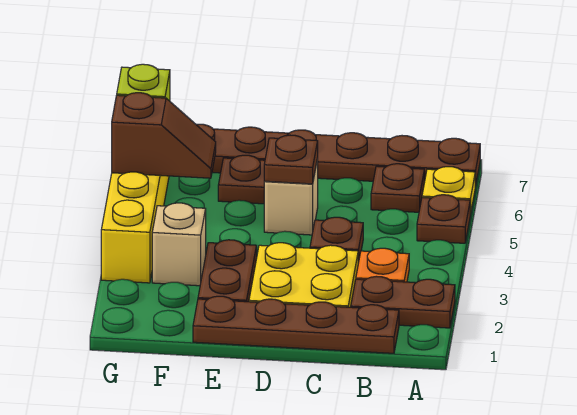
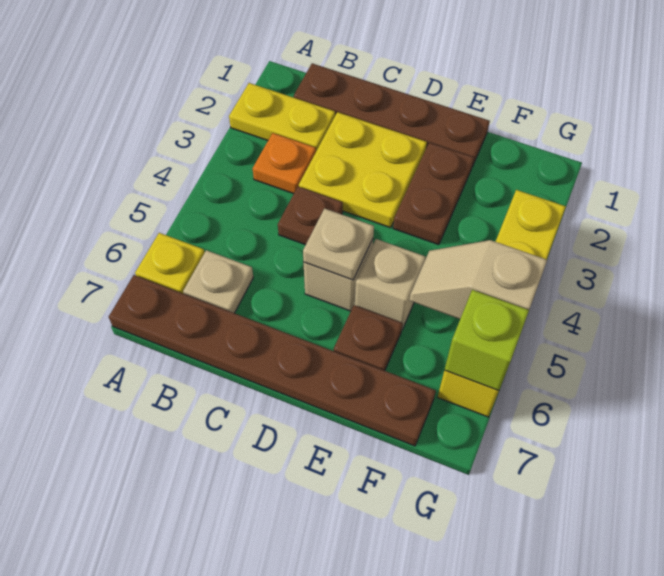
brown 1x2 plate [351,276,455,328] -> yellow 1x2 plate [229,83,335,151]
brown 1x1 plate [417,195,470,243] -> none
brown 1x1 plate [371,164,424,212] -> tan 1x1 plate [183,250,253,313]
brown 1x1 plate [264,135,318,184] -> tan 1x1 plate [303,208,374,280]
tan 1x1 brick [152,203,206,286] -> tan 1x1 brick moved to [355,239,425,329]
brown 1x2 slope [112,93,216,178] -> tan 1x2 slope [409,240,547,319]

